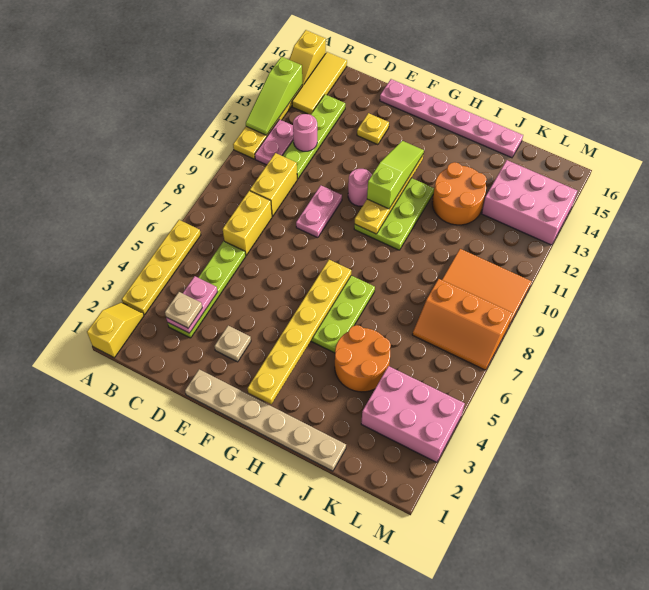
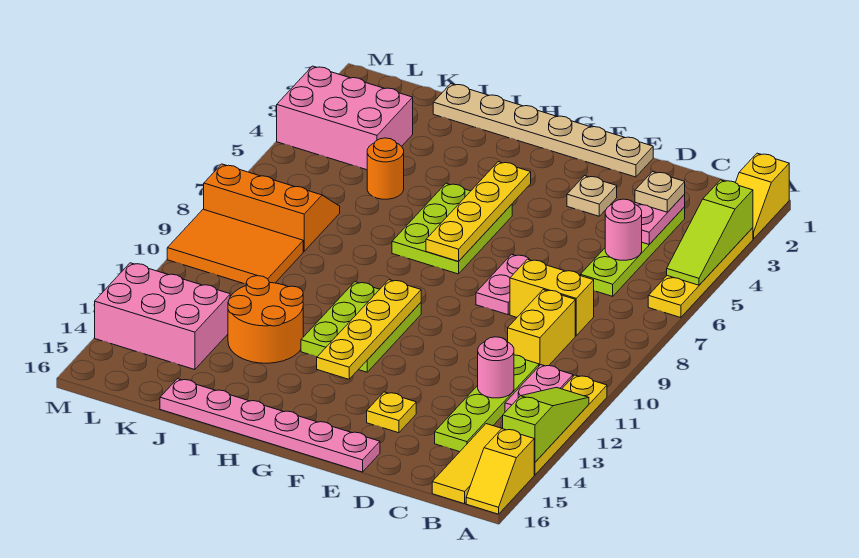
yellow 1x2 slope [289,30,326,86] -> yellow 1x2 slope turned to [466,429,535,514]
yellow 1x2 brick [223,191,272,255] -> yellow 1x2 brick turned to [510,259,594,336]
pink 1x2 plate [296,185,342,238] -> pink 1x2 plate moved to [476,254,529,315]
pink 1x1 round brick [348,169,372,206] -> pink 1x1 round brick moved to [605,199,642,260]
yellow 1x6 plate [247,260,351,404] -> yellow 1x4 plate [426,162,531,262]
lime 1x3 slope [367,141,424,209] -> lime 1x3 slope moved to [667,180,753,285]
orange 2x2 round brick [335,325,391,392] -> orange 1x1 round brick [367,138,404,199]

